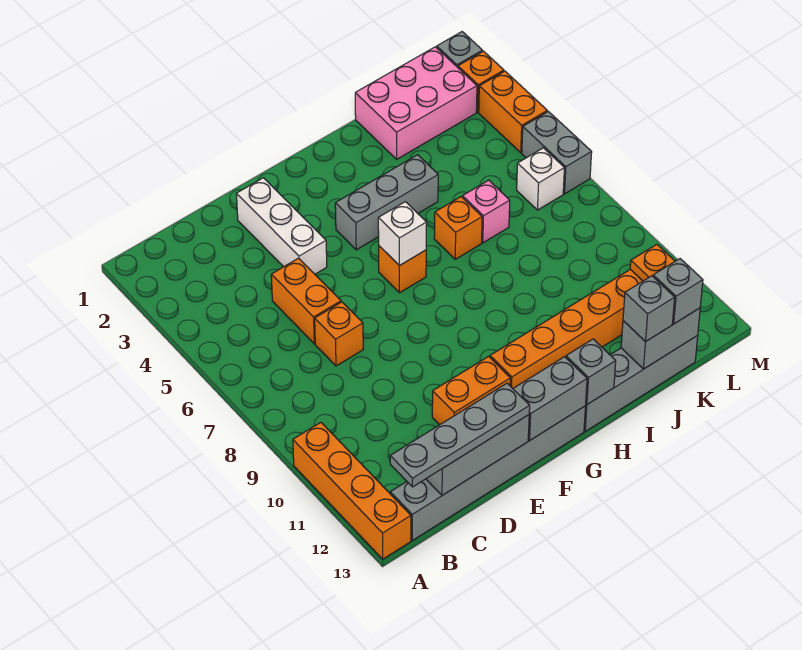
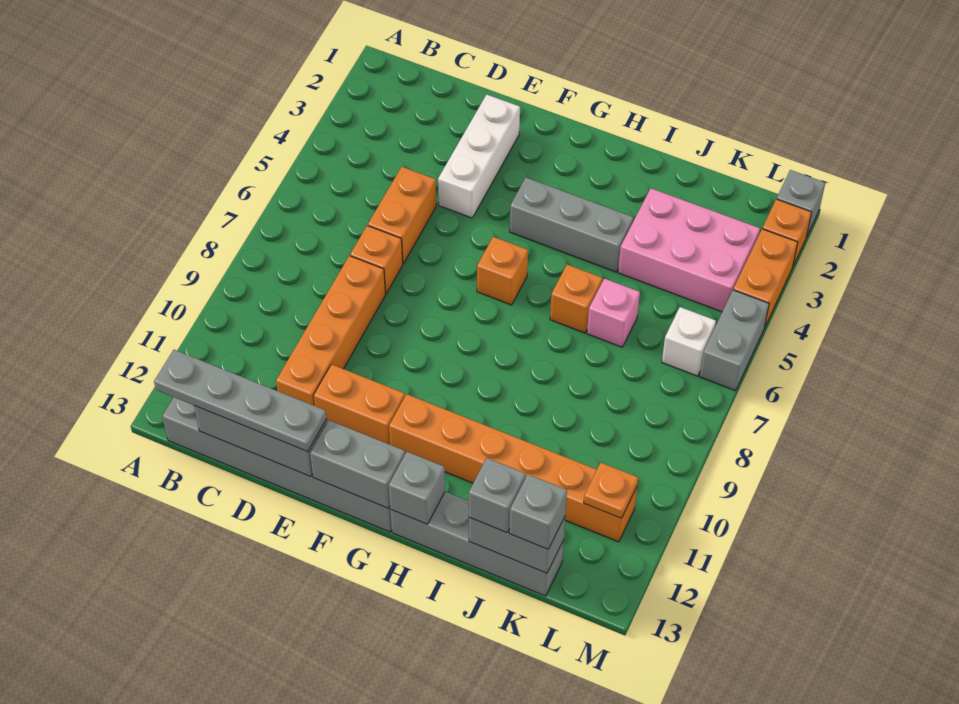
orange 1x4 brick [293,422,411,559] -> orange 1x4 brick moved to [276,256,386,406]
white 1x1 brick [378,202,427,266] -> none
pink 2x3 brick [355,47,477,159] -> pink 2x3 brick moved to [618,188,760,312]

